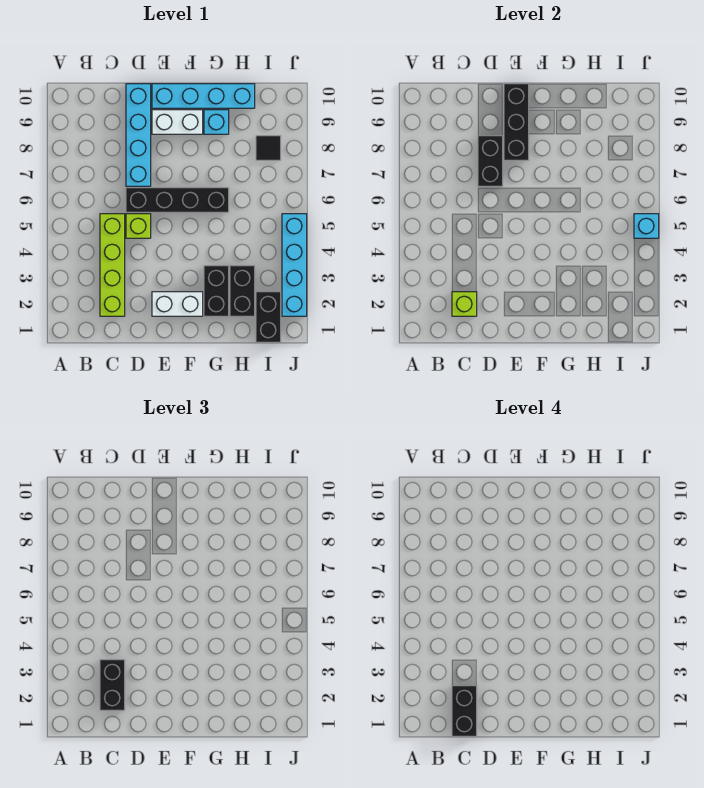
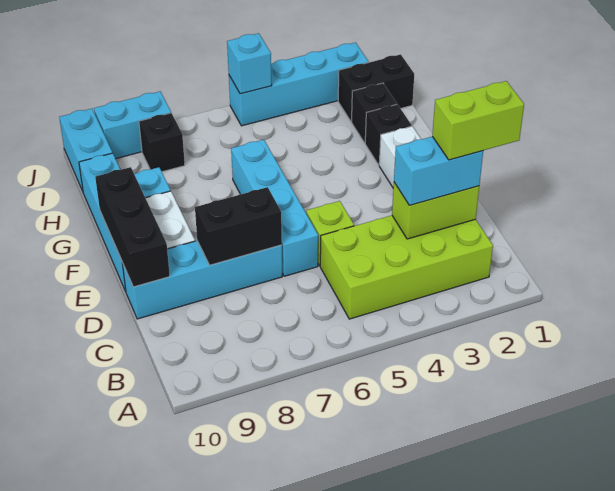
black 1x2 brick [452,686,477,736] -> lime 1x2 brick [432,81,524,160]
lime 1x4 brick [100,214,125,316] -> lime 2x4 brick [320,215,493,319]
lime 1x1 brick [452,292,477,316] -> lime 1x2 brick [392,183,479,239]
black 1x2 brick [100,660,125,710] -> cyan 1x2 brick [394,137,483,205]
black 1x4 brick [126,188,229,212] -> cyan 1x4 brick [231,140,318,276]
black 1x3 brick [504,84,529,160] -> black 1x3 brick turned to [95,167,170,287]
black 1x2 brick [204,266,229,316] -> black 1x1 brick [365,104,412,165]
black 1x2 brick [230,266,255,316] -> black 1x1 brick [352,83,397,143]
black 1x1 tile [256,136,281,160] -> black 1x1 brick [139,113,185,172]
none -> cyan 1x2 brick [59,109,112,192]
none -> cyan 1x2 brick [94,92,171,159]

